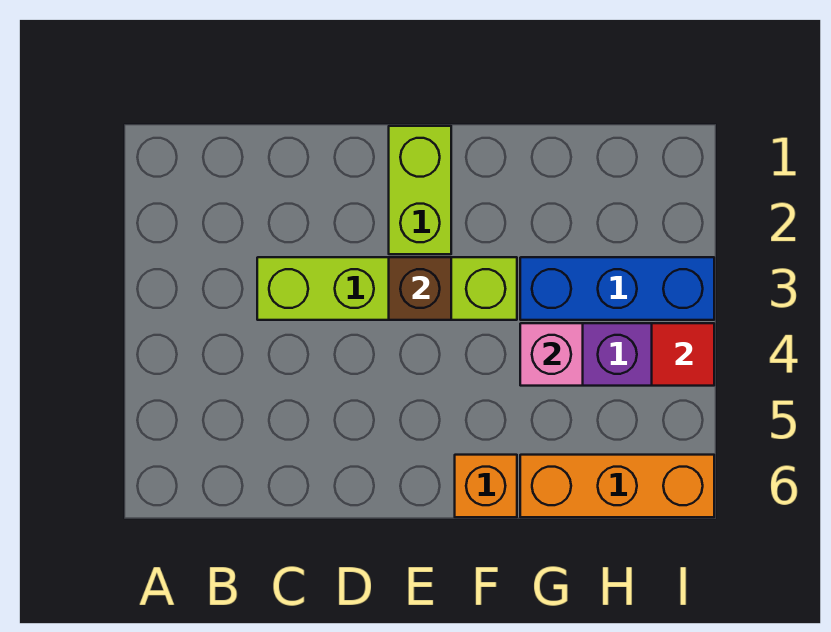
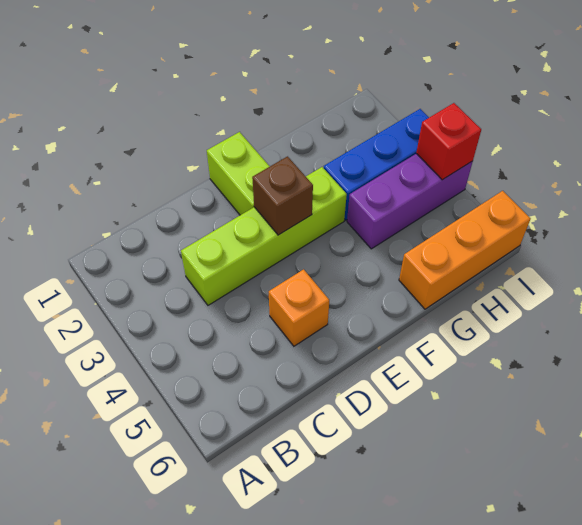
orange 1x1 brick [455,455,517,517] -> orange 1x1 brick moved to [269,269,329,346]
pink 1x1 brick [520,323,583,386] -> none
red 1x1 tile [652,323,714,386] -> red 1x1 brick [416,103,481,180]

